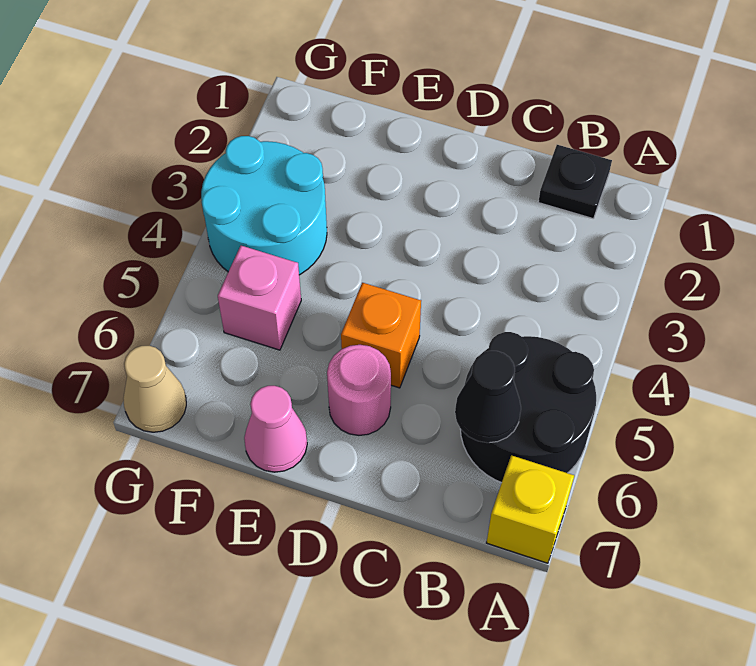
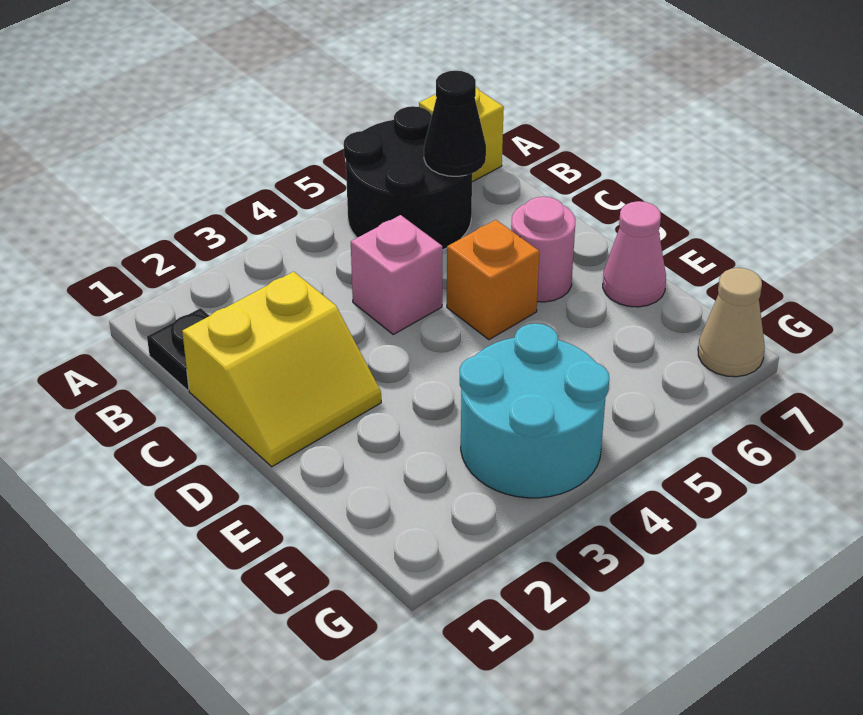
none -> yellow 2x2 slope [182,272,381,467]
pink 1x1 brick [218,246,301,350] -> pink 1x1 brick moved to [351,215,442,334]

